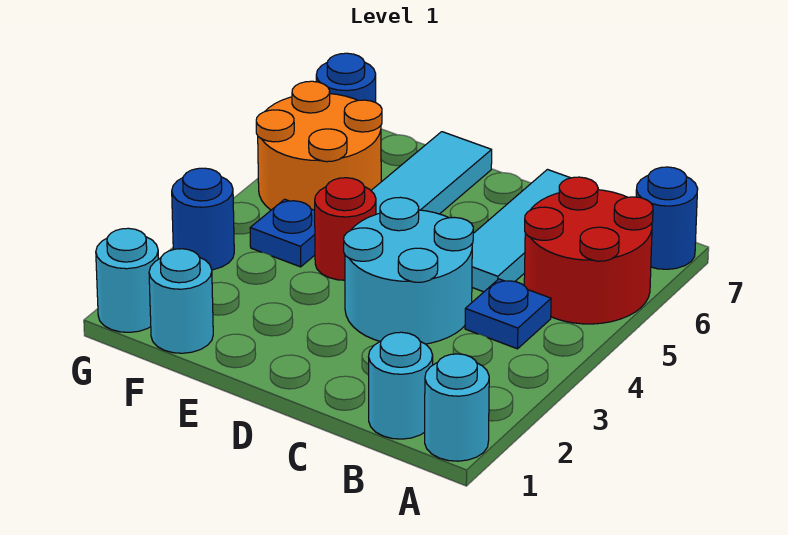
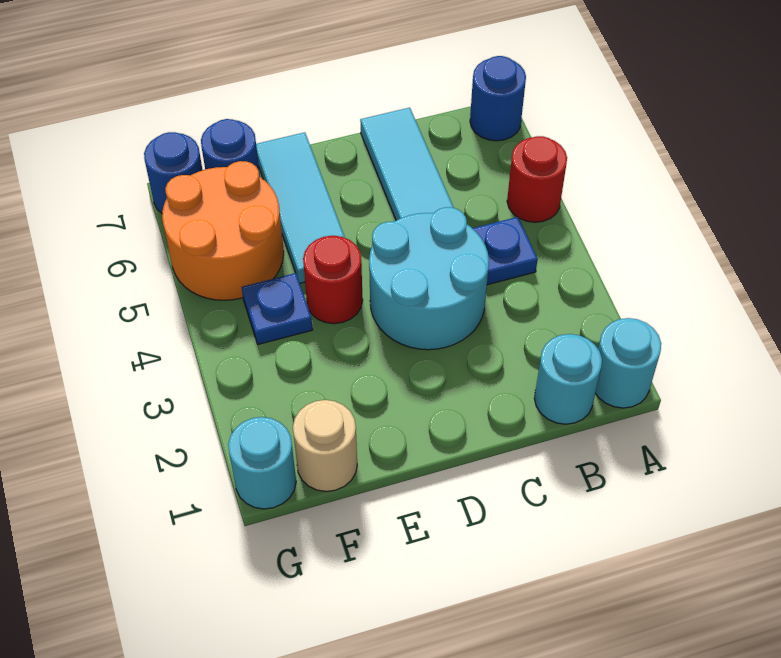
red 2x2 round brick [524,177,653,324] -> red 1x1 round brick [507,136,567,222]
cyan 1x1 round brick [149,249,213,353] -> tan 1x1 round brick [293,400,357,492]
blue 1x1 round brick [172,168,234,270] -> blue 1x1 round brick moved to [201,119,260,177]

